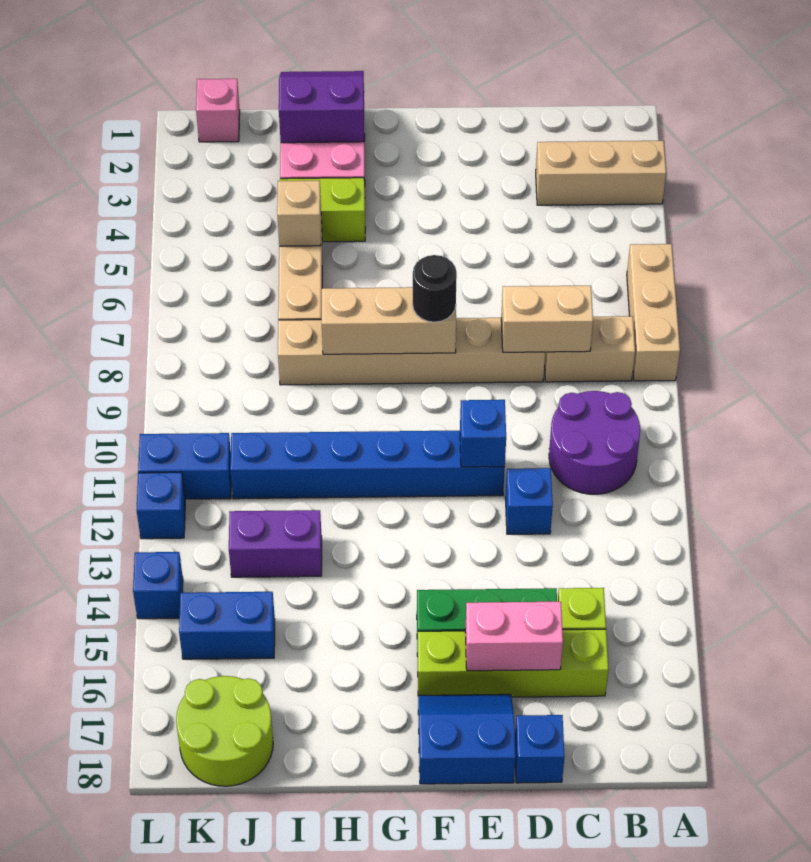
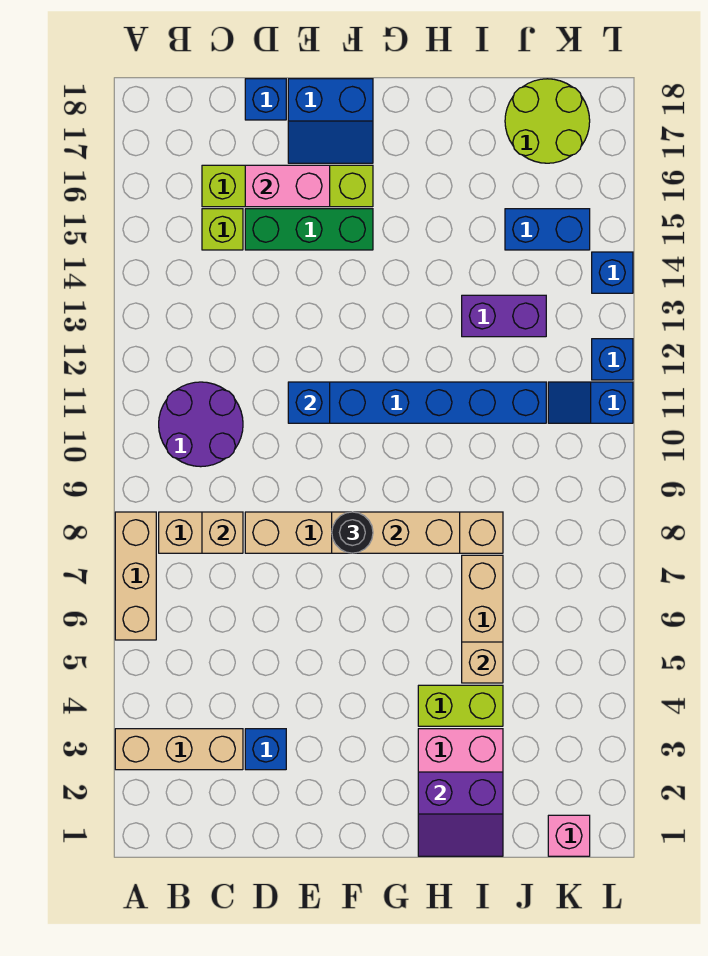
tan 1x2 brick [501,286,593,352] -> tan 1x1 brick [202,512,243,553]
blue 1x1 brick [505,468,553,534] -> blue 1x1 brick moved to [245,729,286,770]
blue 1x2 brick [138,433,231,499] -> blue 1x2 slope [548,382,633,423]

